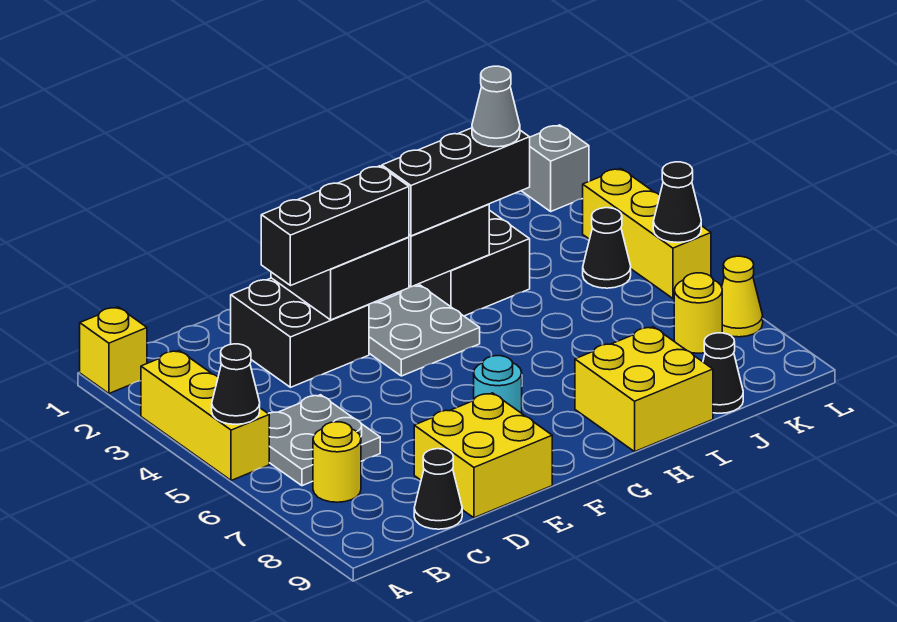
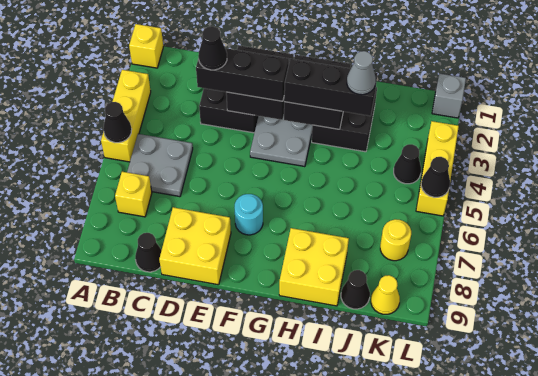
yellow 1x1 round brick [313,422,361,502] -> yellow 1x1 brick [115,172,152,217]
none -> black 1x1 cone [198,26,227,70]
yellow 1x1 cone [722,256,763,337] -> yellow 1x1 cone moved to [371,275,400,314]

